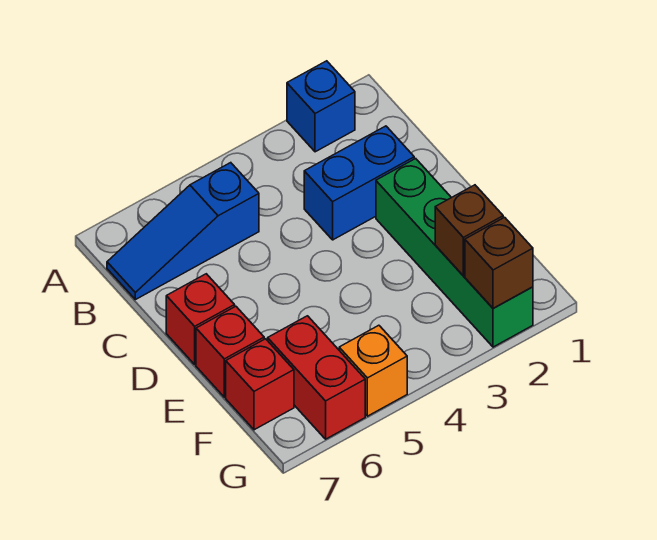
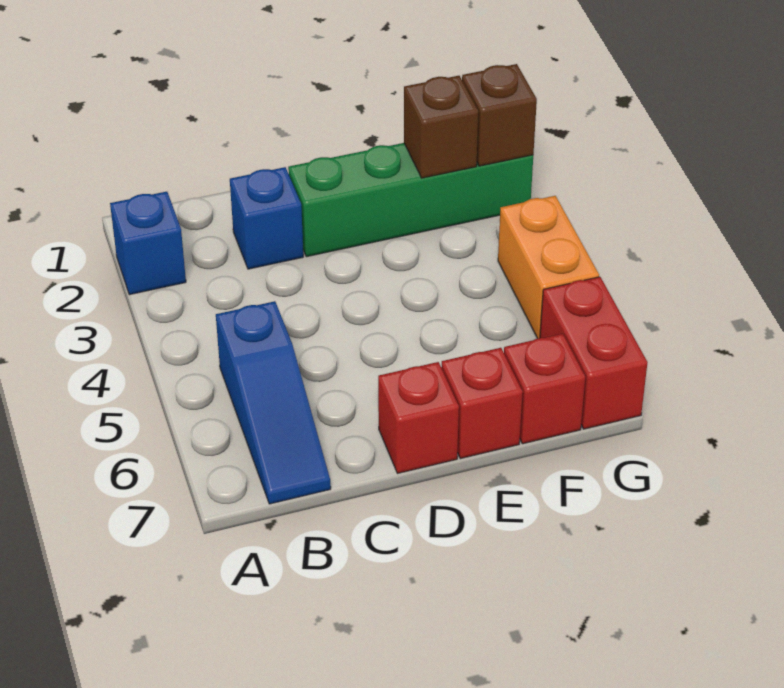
blue 1x2 brick [304,126,414,240] -> blue 1x1 brick [230,167,303,269]
red 1x2 brick [268,316,365,439] -> red 1x2 brick turned to [540,277,648,429]
orange 1x1 brick [339,325,407,416] -> orange 1x2 brick [498,196,599,339]

